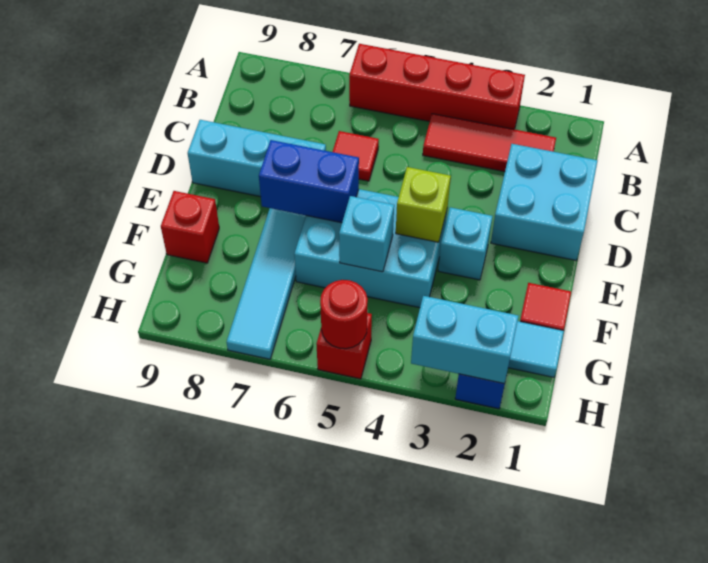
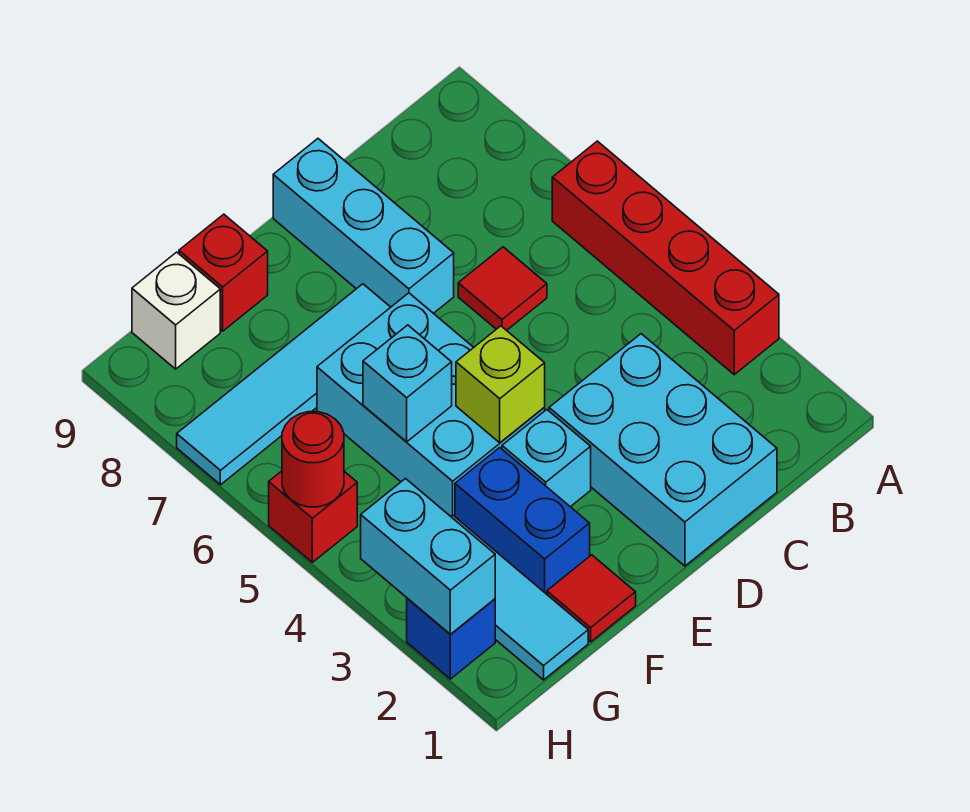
red 1x3 tile [423,114,556,172] -> none
cyan 2x2 brick [491,144,597,260] -> cyan 2x3 brick [549,334,777,566]
blue 1x2 brick [259,140,359,223] -> blue 1x2 brick moved to [455,447,590,594]
none -> white 1x1 brick [132,252,220,369]

